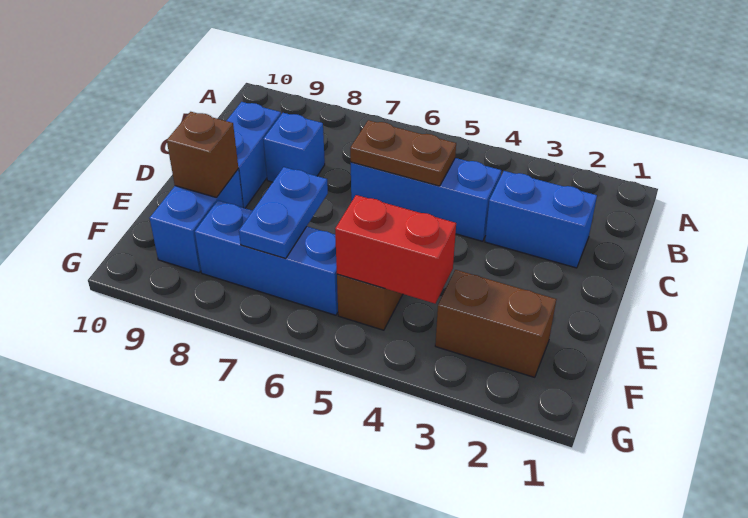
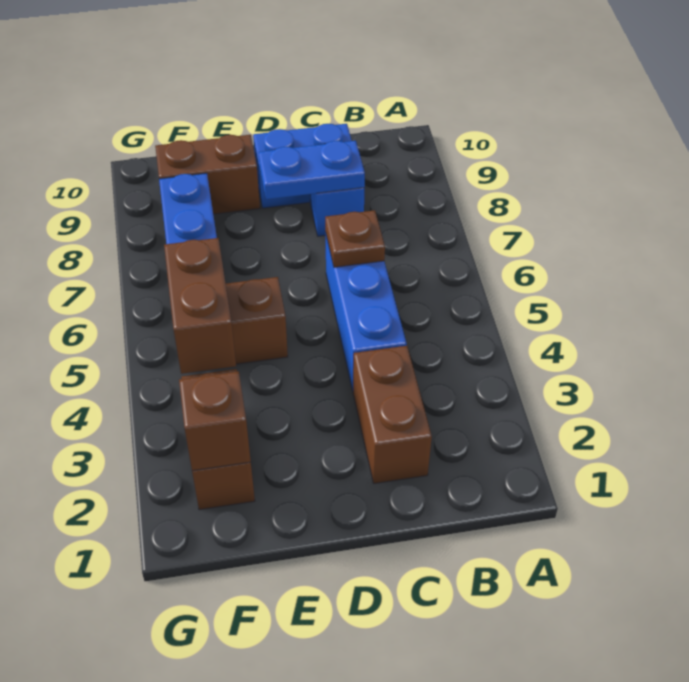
blue 1x2 brick [485,171,597,268] -> brown 1x2 brick [353,346,432,484]
brown 1x2 plate [350,120,456,186] -> brown 1x1 plate [325,210,385,267]
blue 1x2 plate [239,167,328,258] -> blue 1x2 plate moved to [259,141,365,199]
blue 1x2 brick [150,169,243,272] -> brown 1x2 brick [155,135,260,214]
brown 1x1 brick [167,112,238,198] -> brown 1x1 brick moved to [179,371,251,471]
red 1x2 brick [335,195,456,303] -> brown 1x2 brick [164,238,236,374]

